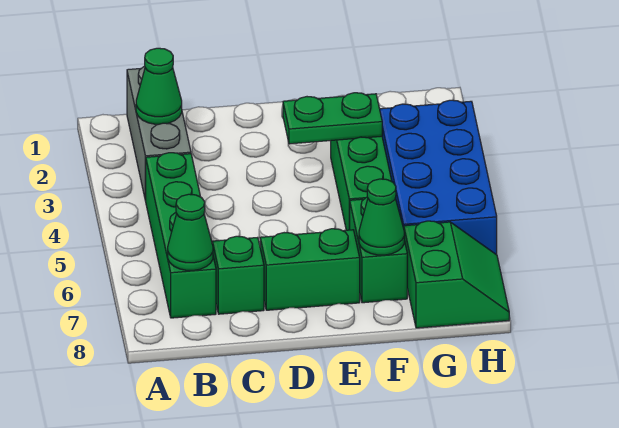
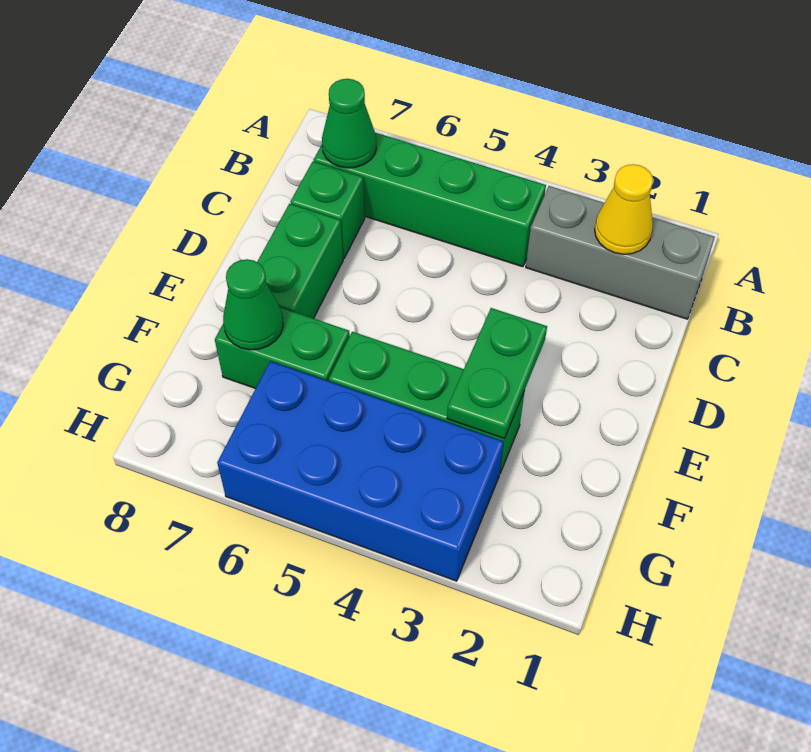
green 1x1 cone [136,48,182,124] -> yellow 1x1 cone [595,164,653,254]
green 2x2 slope [404,221,509,328] -> none

